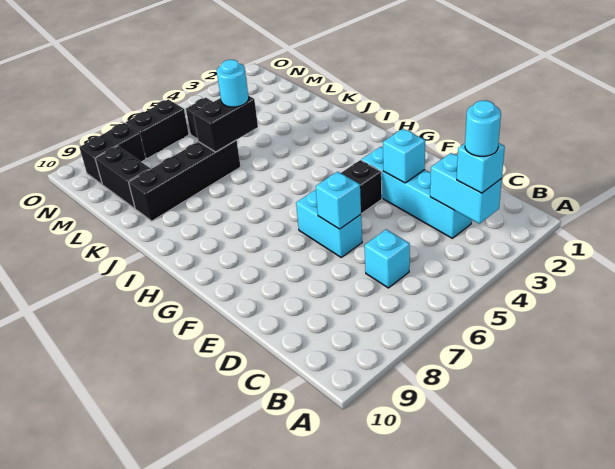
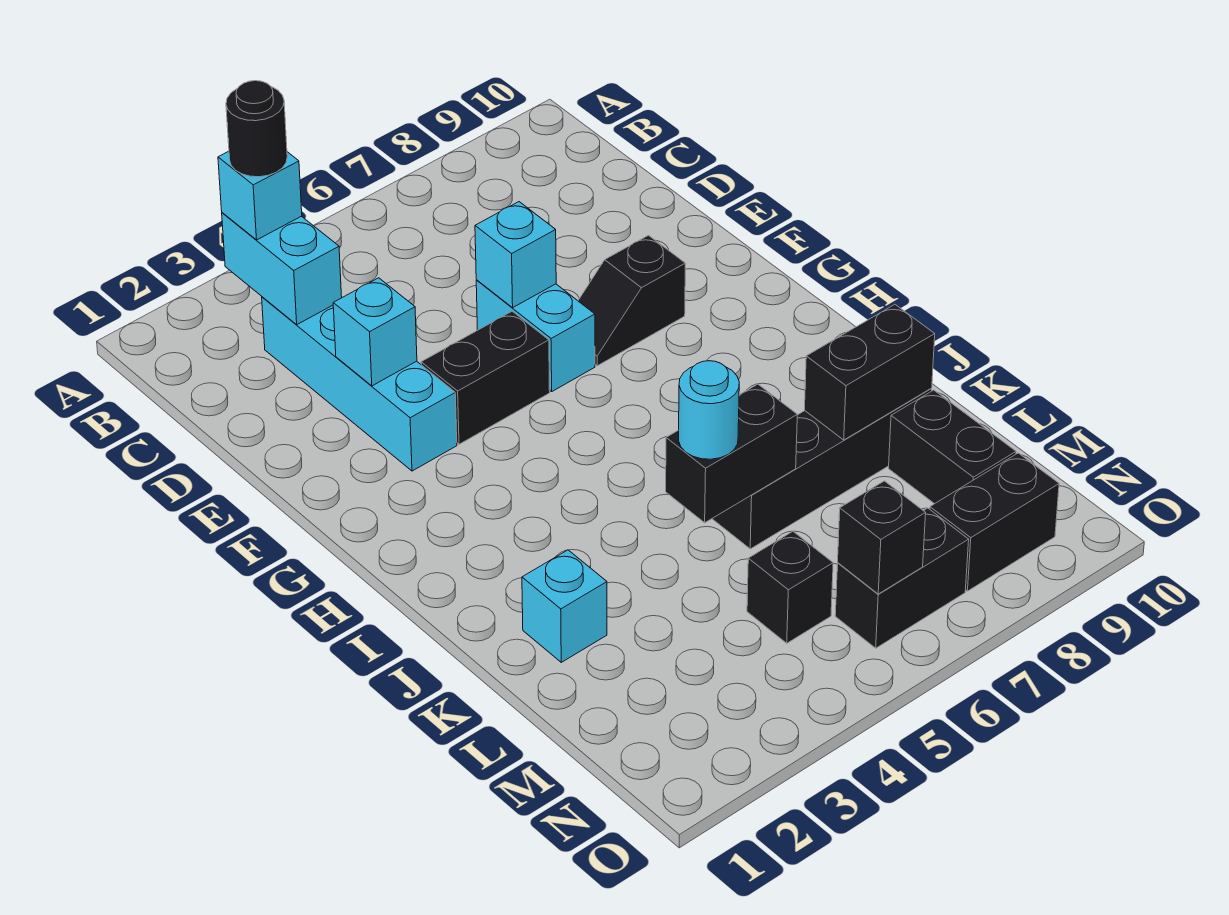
cyan 1x1 round brick [465,100,501,156] -> black 1x1 round brick [226,81,287,177]
cyan 1x1 brick [365,229,410,288] -> cyan 1x1 brick moved to [522,550,607,662]
none -> black 1x2 slope [578,235,685,366]
none -> black 1x2 brick [805,305,935,440]
none -> black 1x1 brick [838,481,926,594]

